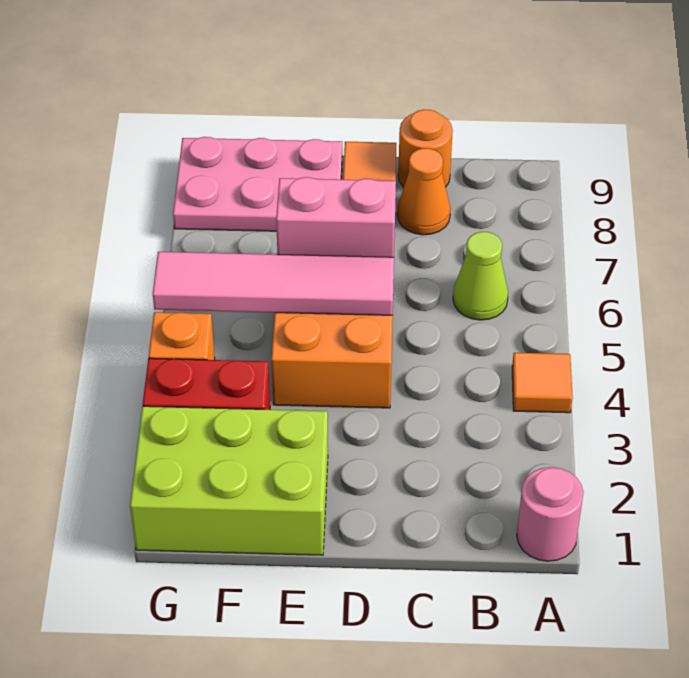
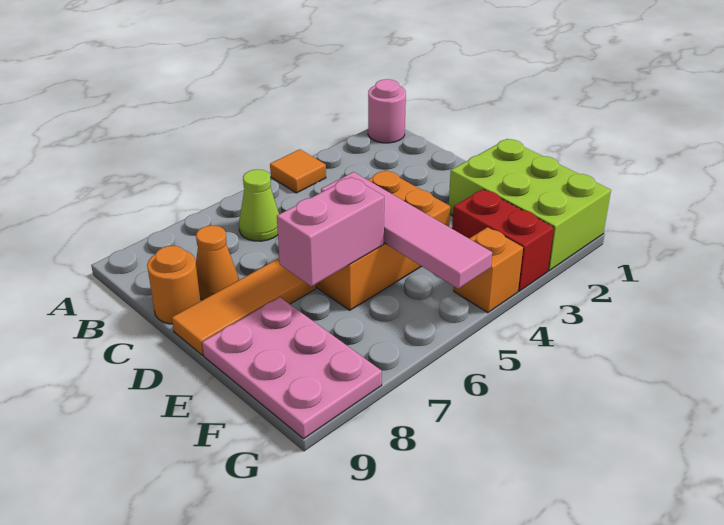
pink 1x2 brick [276,177,396,257] -> pink 1x2 brick turned to [277,177,384,286]

